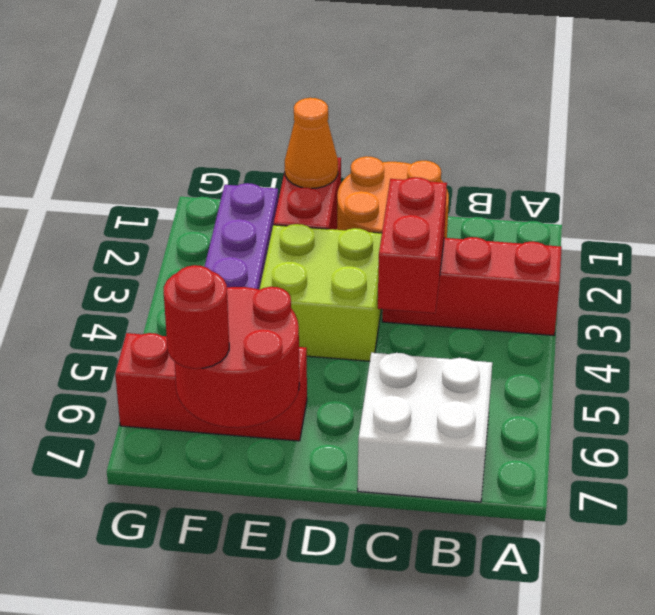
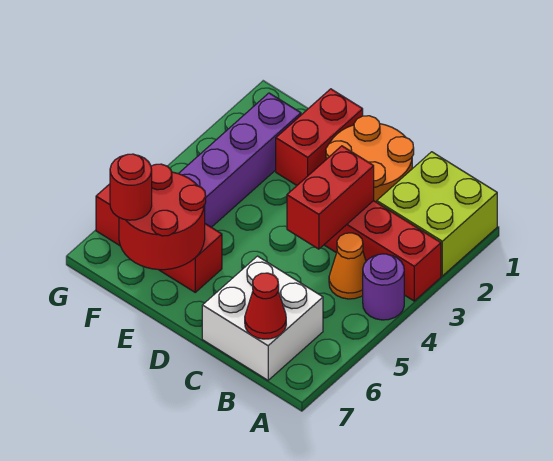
none -> purple 1x1 round brick [363,254,404,320]
none -> red 1x1 cone [245,273,286,339]
lime 2x2 brick [259,224,382,361] -> lime 2x2 brick moved to [377,152,497,276]
orange 1x1 cone [285,98,338,188] -> orange 1x1 cone moved to [329,233,366,299]

